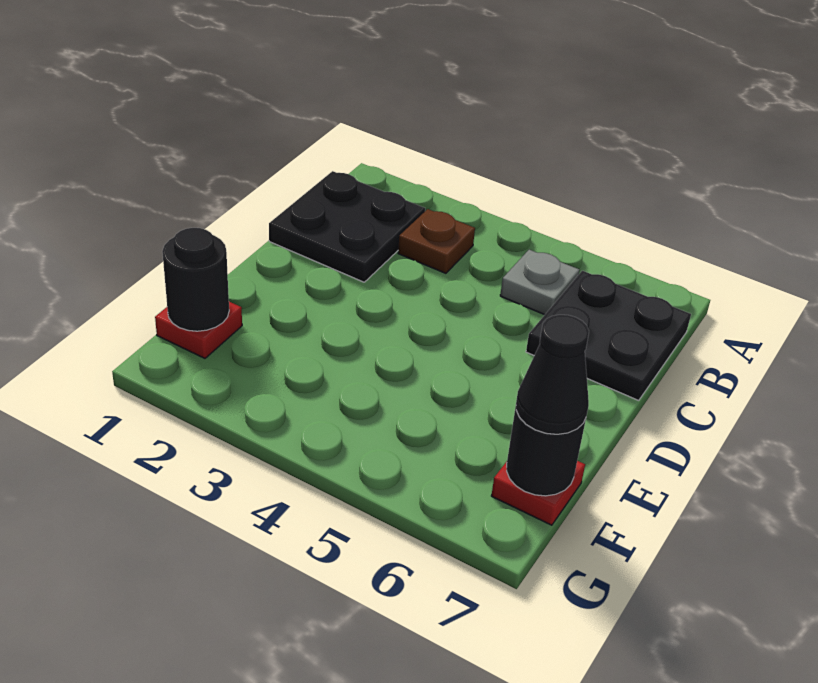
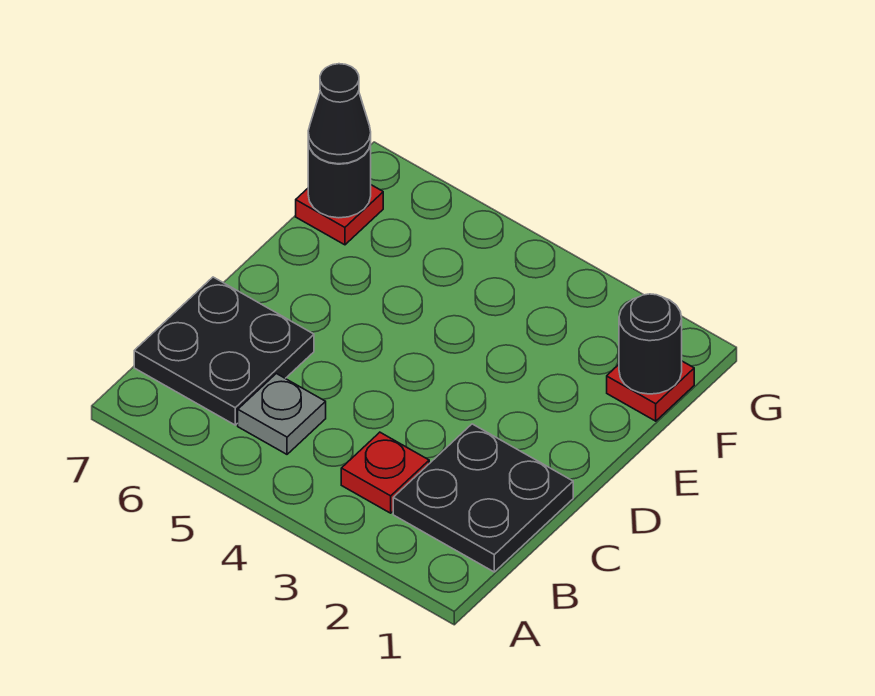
brown 1x1 plate [398,209,475,273] -> red 1x1 plate [341,432,429,513]

